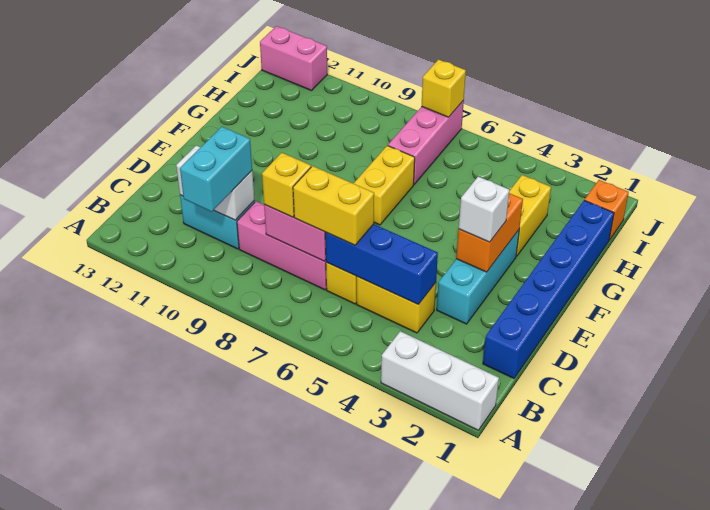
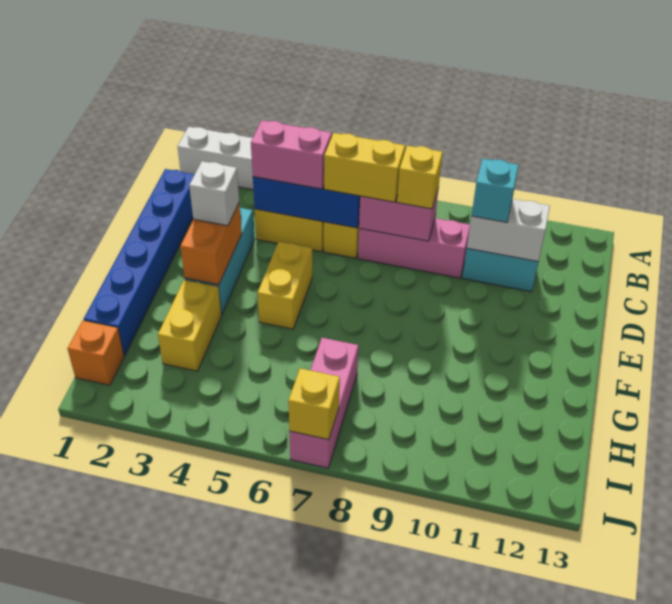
cyan 1x2 brick [180,127,252,212] -> cyan 1x1 brick [472,159,519,222]
yellow 1x2 brick [353,146,415,225] -> yellow 1x2 brick moved to [258,242,312,329]
pink 1x2 brick [260,26,327,91] -> pink 1x2 brick moved to [251,120,332,189]

